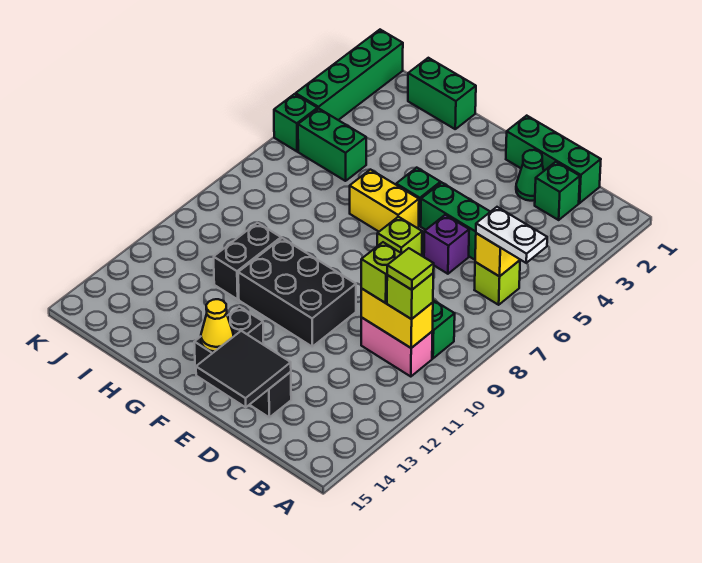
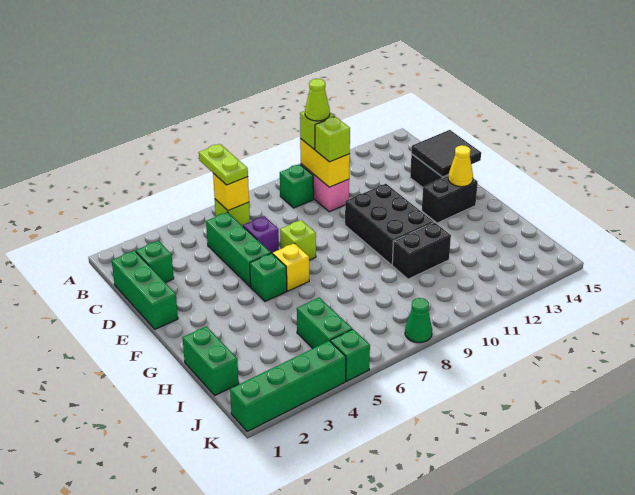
white 1x2 plate [476,207,547,263] -> lime 1x2 plate [199,144,248,185]
lime 1x1 tile [387,248,434,290] -> lime 1x1 cone [305,79,330,121]
green 1x1 cone [516,150,544,201] -> green 1x1 cone moved to [405,298,432,343]
yellow 1x2 brick [350,170,419,231] -> yellow 1x1 brick [273,243,309,291]

